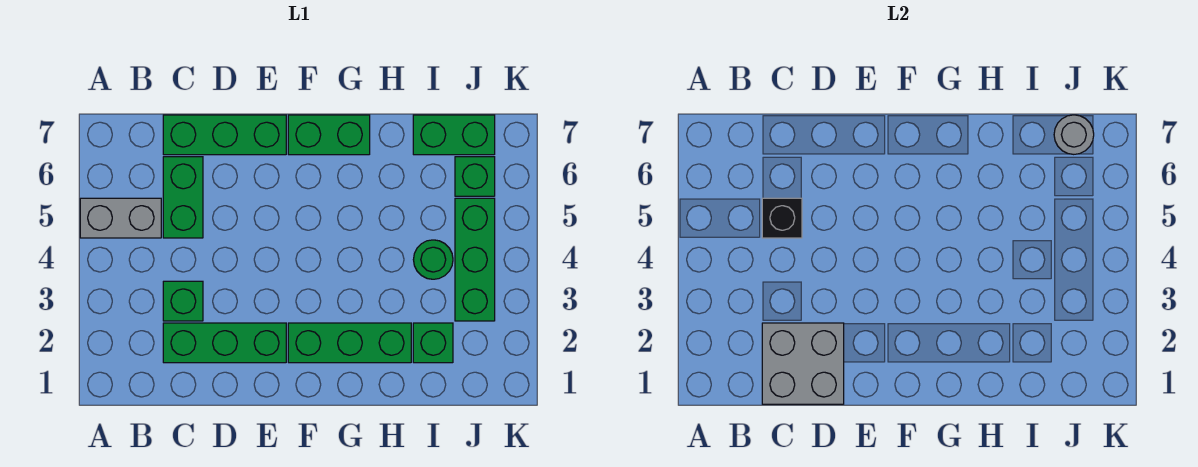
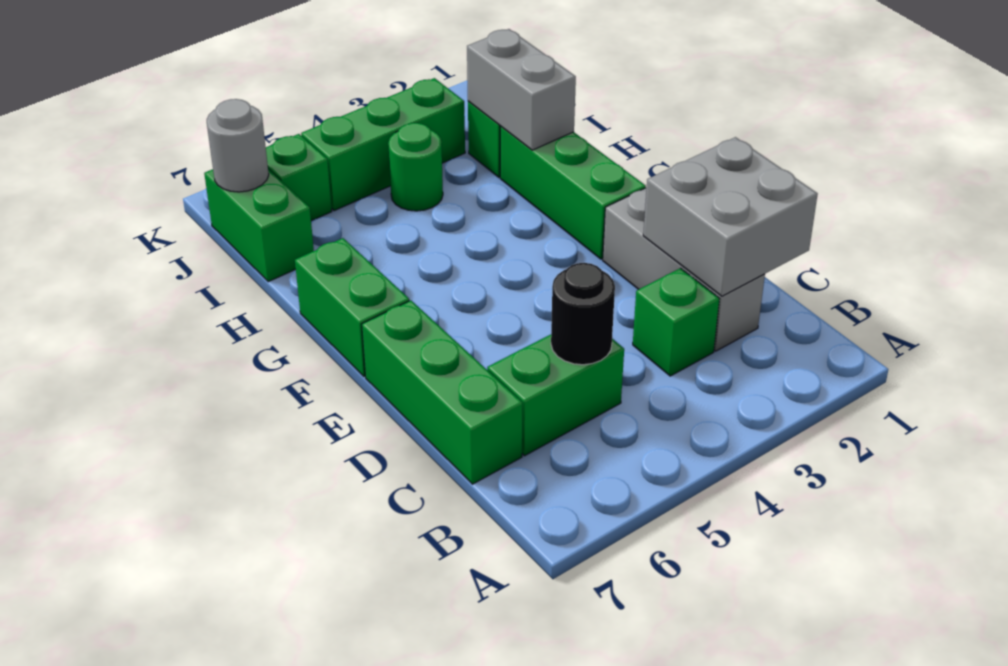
grey 1x2 brick [80,198,161,238] -> grey 1x2 brick moved to [467,29,576,150]
green 1x3 brick [163,323,286,363] -> grey 1x3 brick [603,188,765,351]
black 1x1 brick [762,198,802,238] -> black 1x1 round brick [551,263,615,365]

